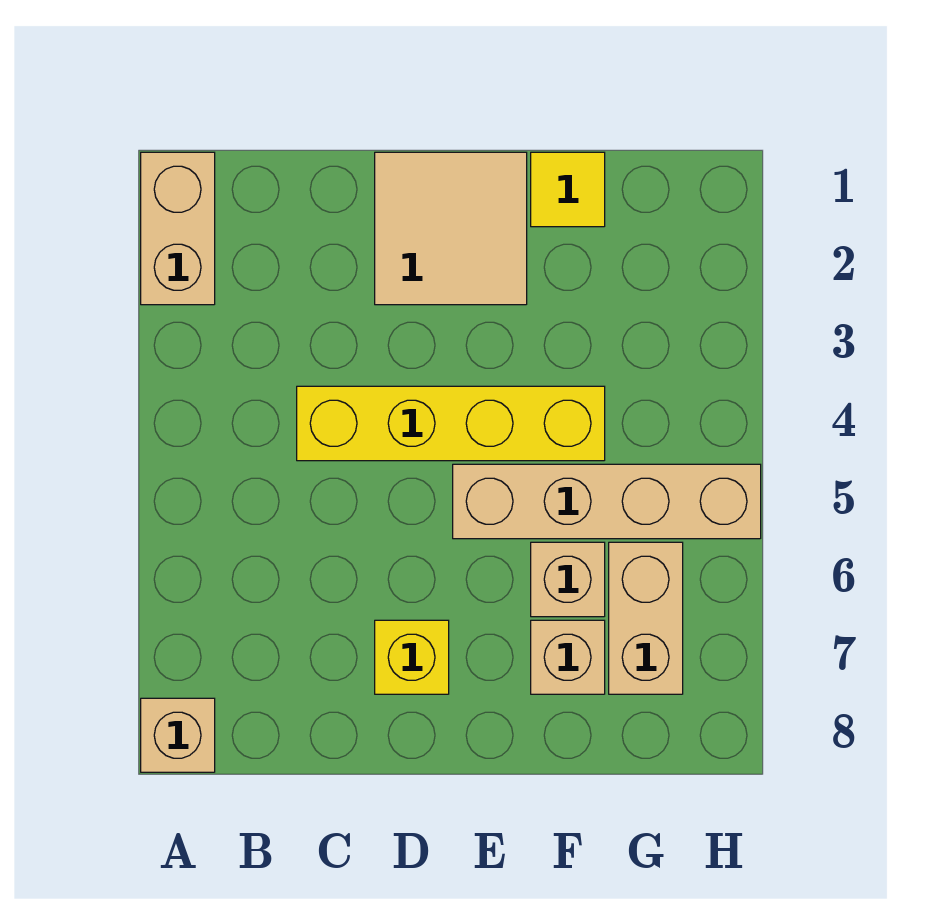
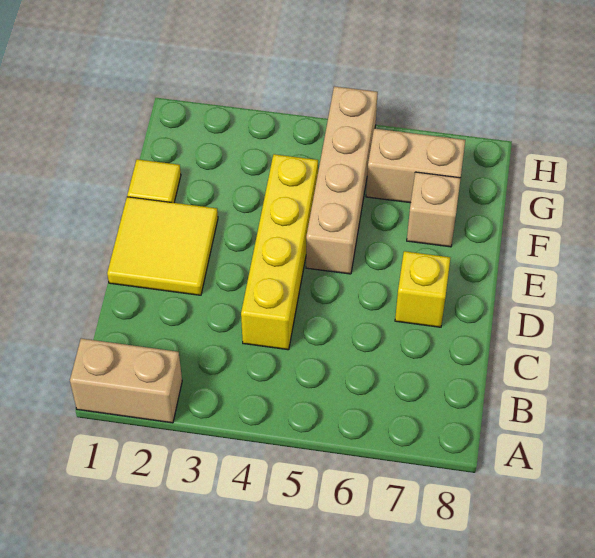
tan 1x1 brick [141,698,215,772] -> none
tan 2x2 tile [375,152,527,305] -> yellow 2x2 tile [107,197,218,295]
tan 1x1 brick [531,542,605,617] -> none

